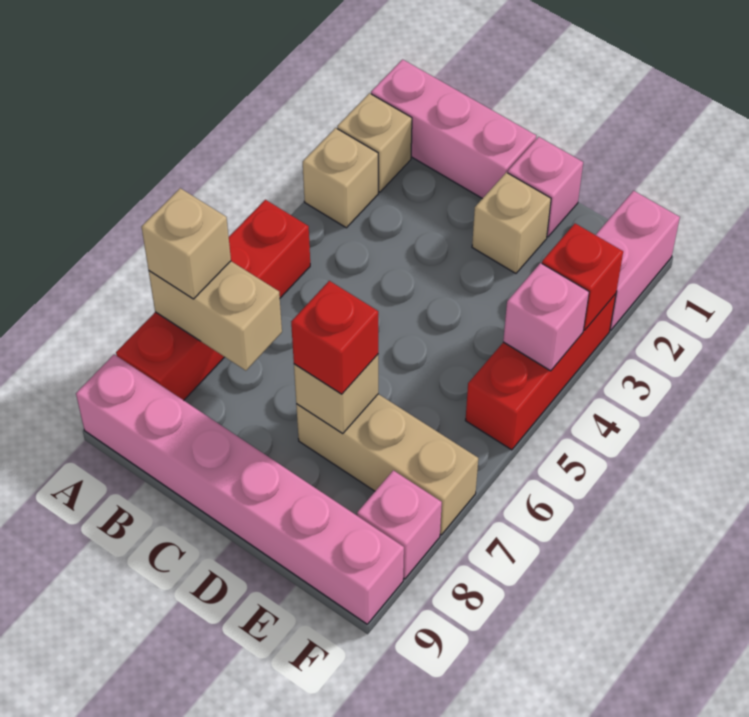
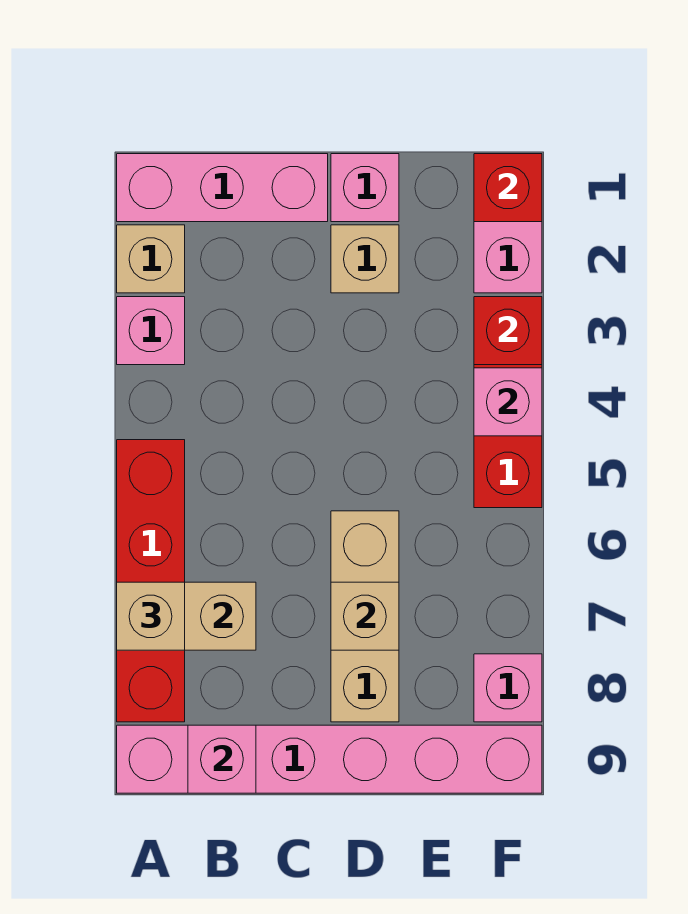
tan 1x1 brick [303,128,378,228] -> pink 1x1 brick [117,297,185,365]
none -> pink 1x1 brick [188,725,256,793]
tan 1x3 brick [296,394,478,535] -> tan 1x3 brick turned to [331,511,399,722]
red 1x1 brick [291,281,378,394] -> red 1x1 brick moved to [474,154,542,222]

